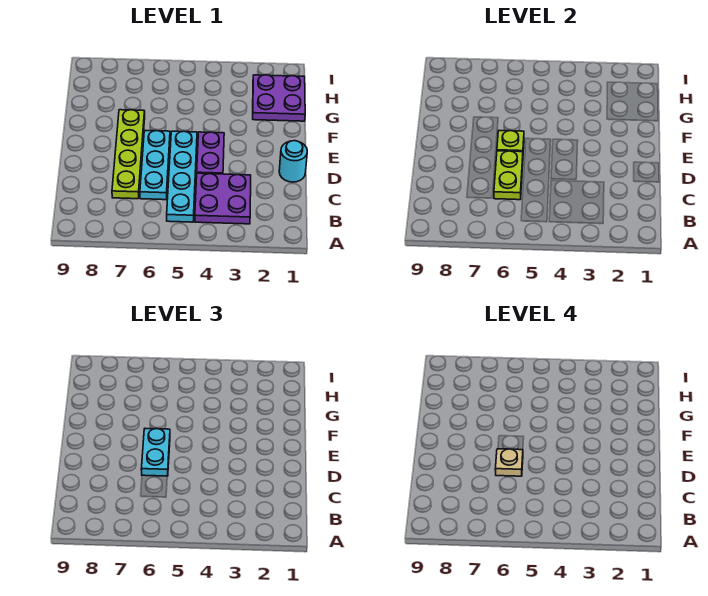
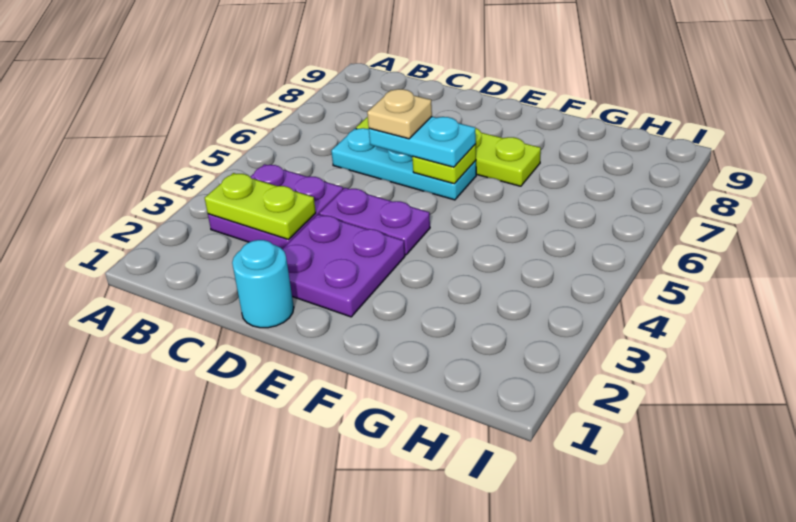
cyan 1x4 plate [167,131,197,222] -> none
lime 1x2 plate [494,151,523,200] -> lime 1x2 plate moved to [205,173,316,240]
purple 2x2 plate [253,75,305,121] -> purple 2x2 plate moved to [282,214,405,317]

